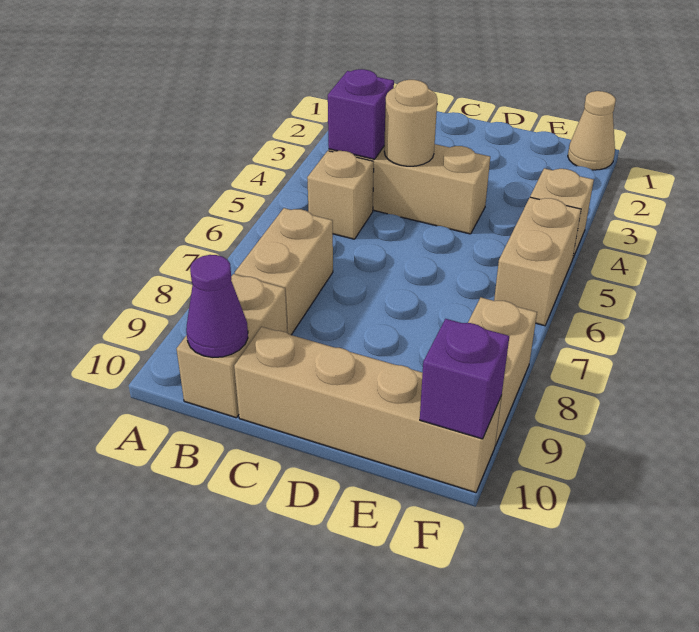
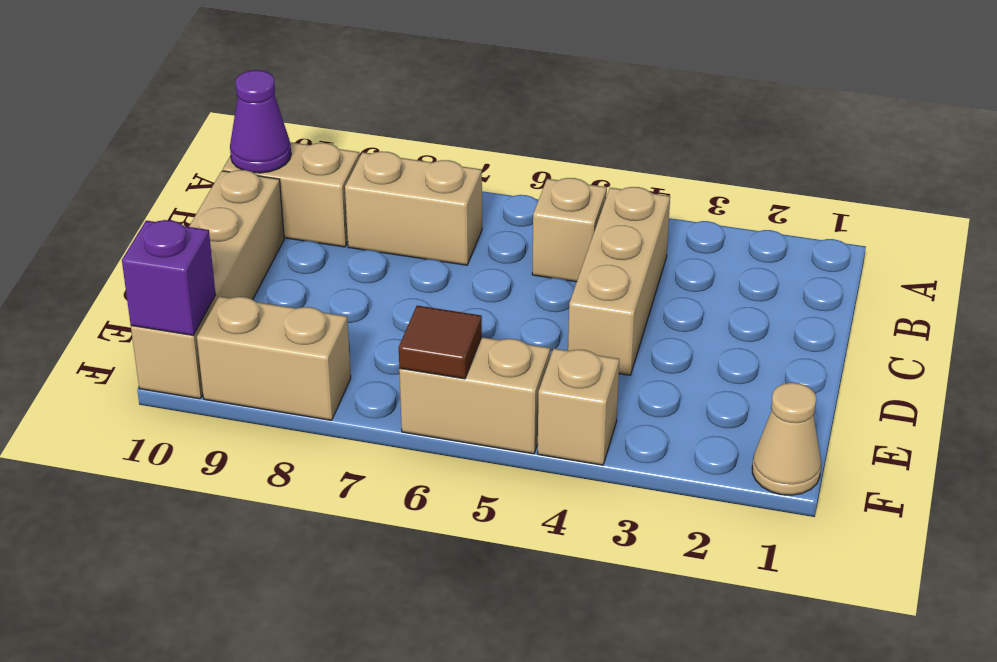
purple 1x1 brick [328,69,394,159] -> none
tan 1x1 round brick [384,80,437,166] -> none
none -> brown 1x1 tile [399,306,482,379]

